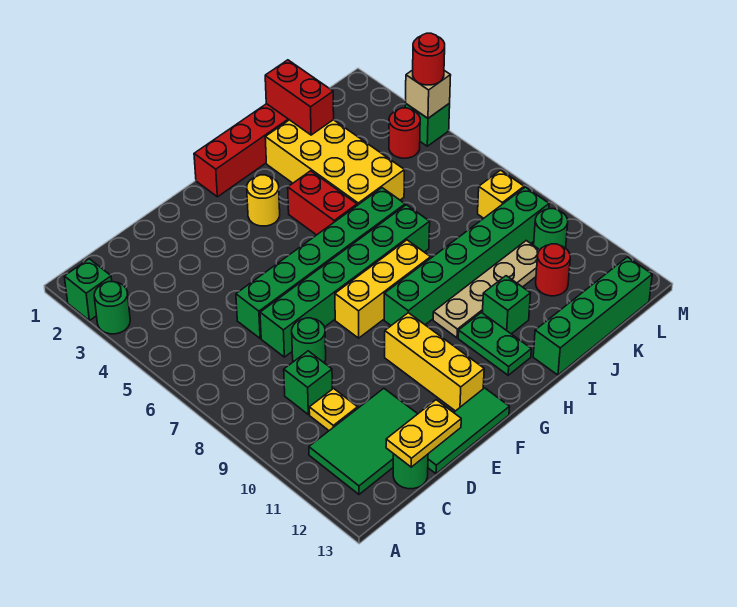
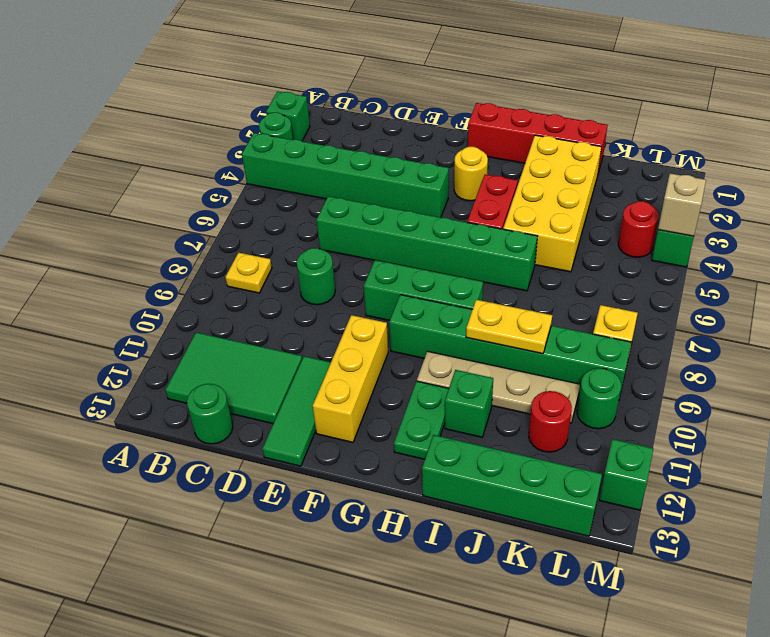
green 1x1 brick [284,351,332,414] -> green 1x1 brick moved to [599,439,653,510]
yellow 1x1 plate [309,389,358,430] -> yellow 1x1 plate moved to [225,253,272,293]
yellow 1x2 plate [386,400,461,467] -> yellow 1x2 plate moved to [466,300,552,354]
green 1x6 brick [260,205,430,357] -> green 1x6 brick moved to [242,133,449,217]
green 1x3 tile [428,388,509,474] -> green 1x3 tile turned to [262,356,331,466]
yellow 1x3 brick [335,240,431,338] -> green 1x3 brick [364,260,483,321]
red 1x2 brick [265,60,334,135] -> none
red 1x1 round brick [413,33,445,85] -> none

